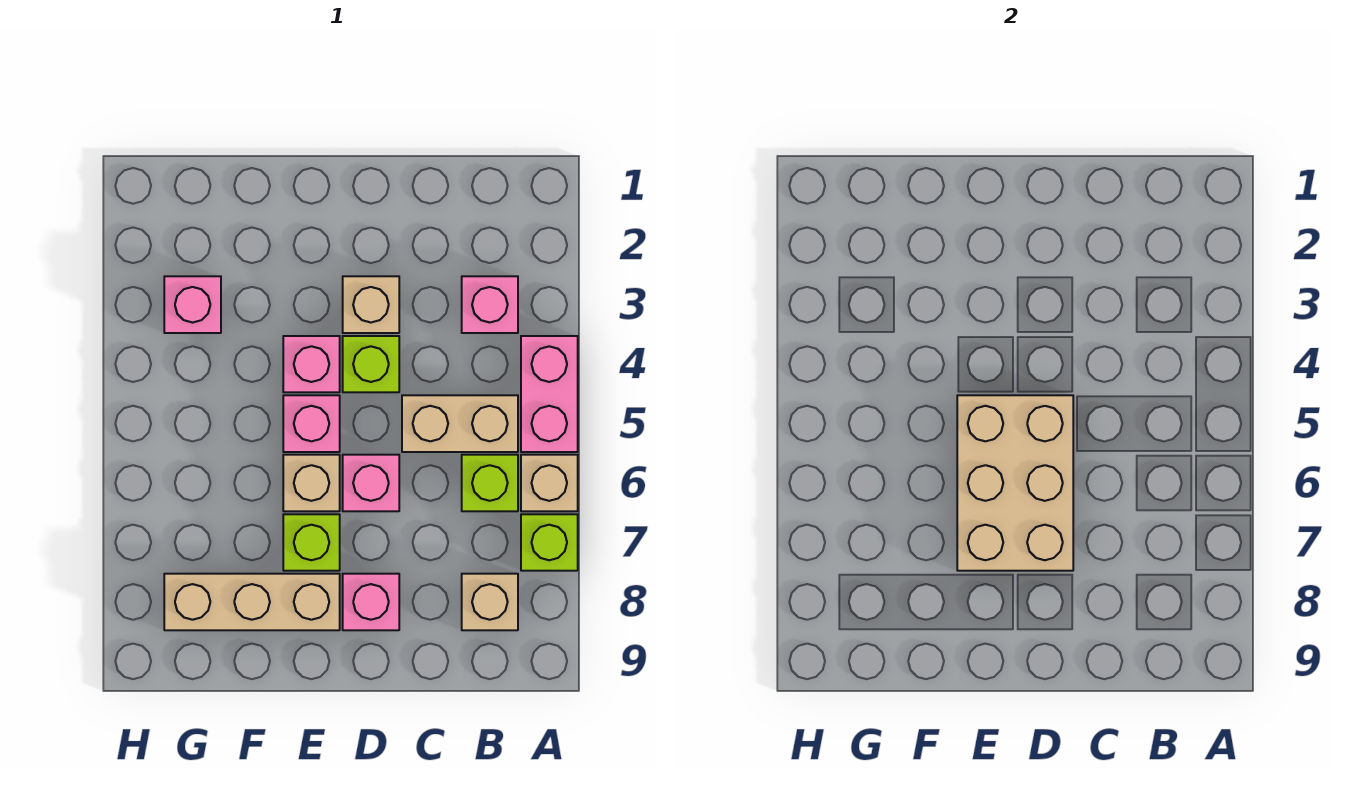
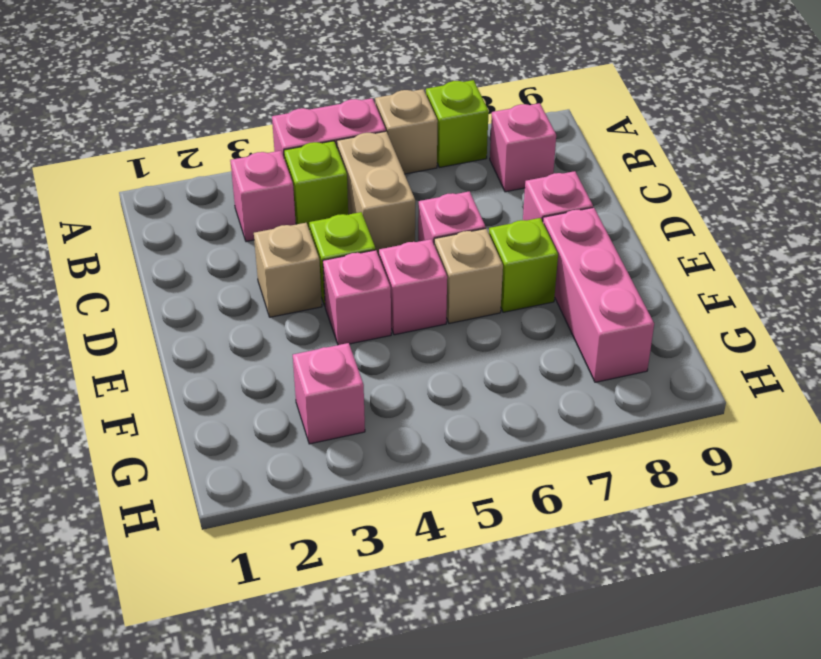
lime 1x1 brick [462,455,518,511] -> lime 1x1 brick moved to [284,141,348,229]
tan 1x1 brick [462,574,518,630] -> pink 1x1 brick [490,103,556,192]
tan 2x3 brick [957,395,1073,571] -> none
tan 1x3 brick [164,574,340,630] -> pink 1x3 brick [543,207,654,382]

